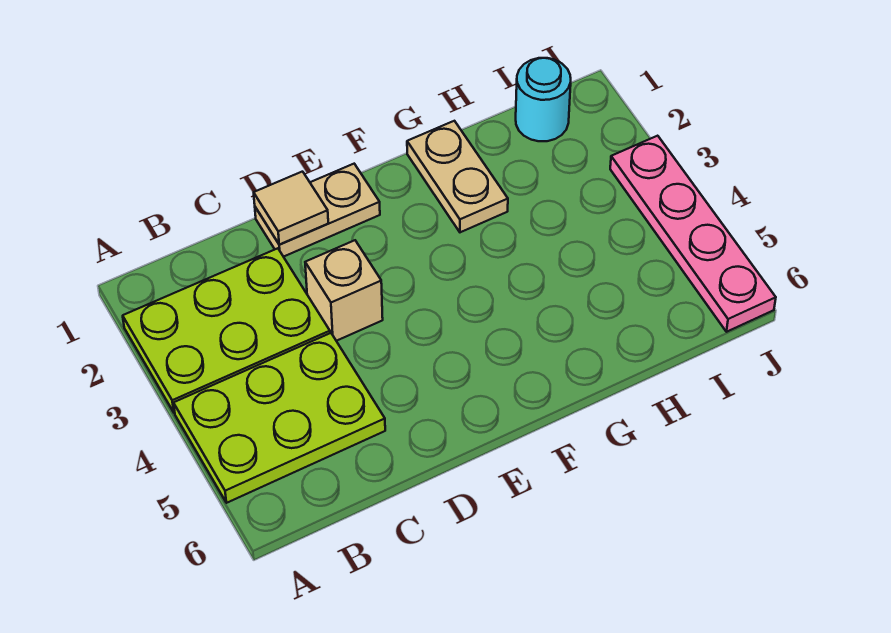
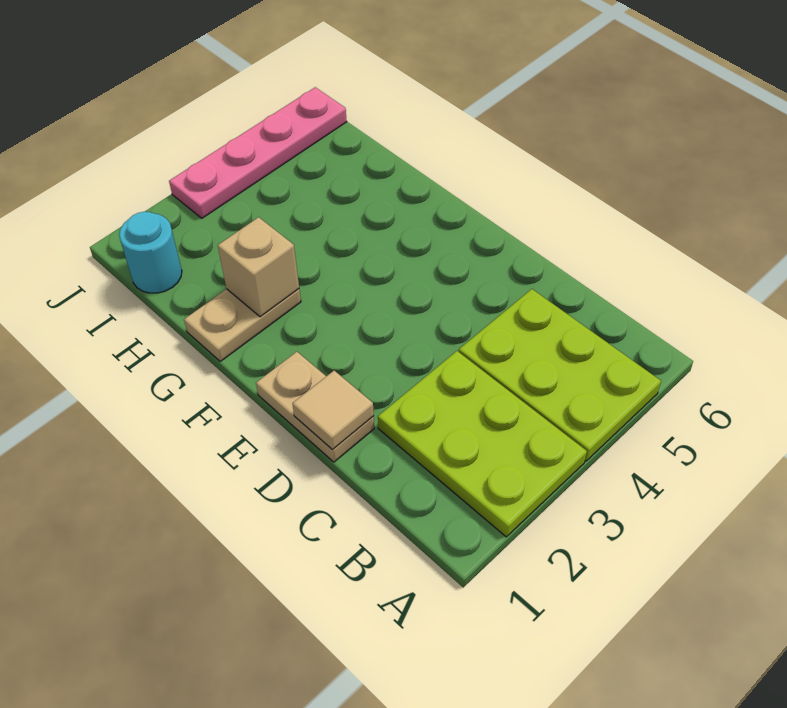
tan 1x1 brick [305,240,383,341] -> tan 1x1 brick moved to [218,217,299,317]

